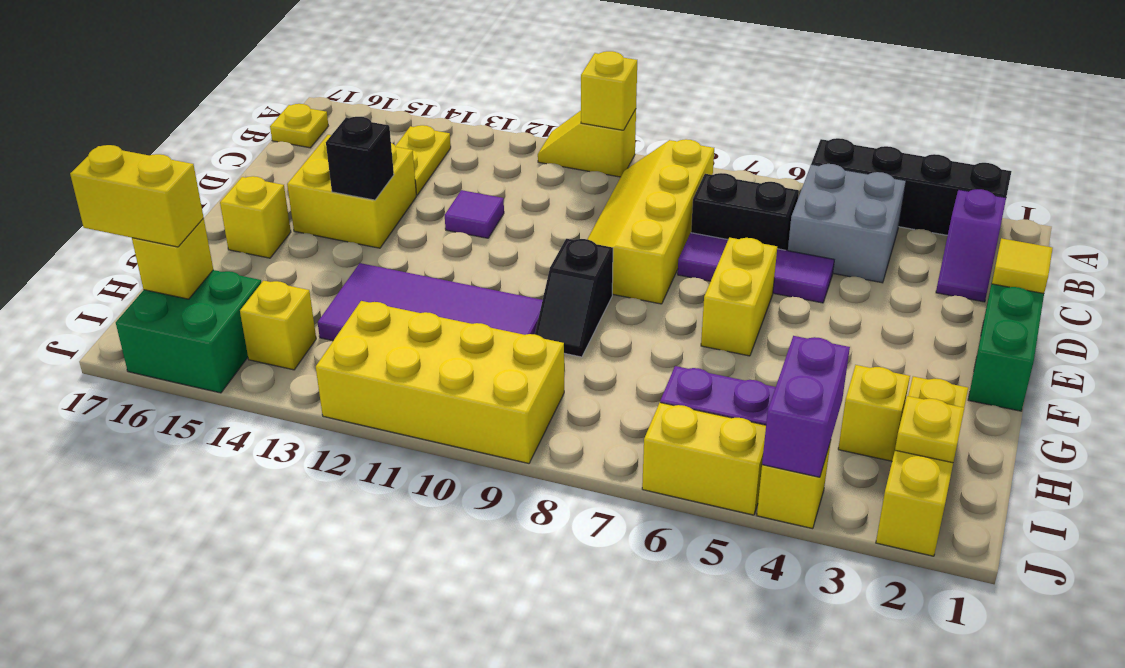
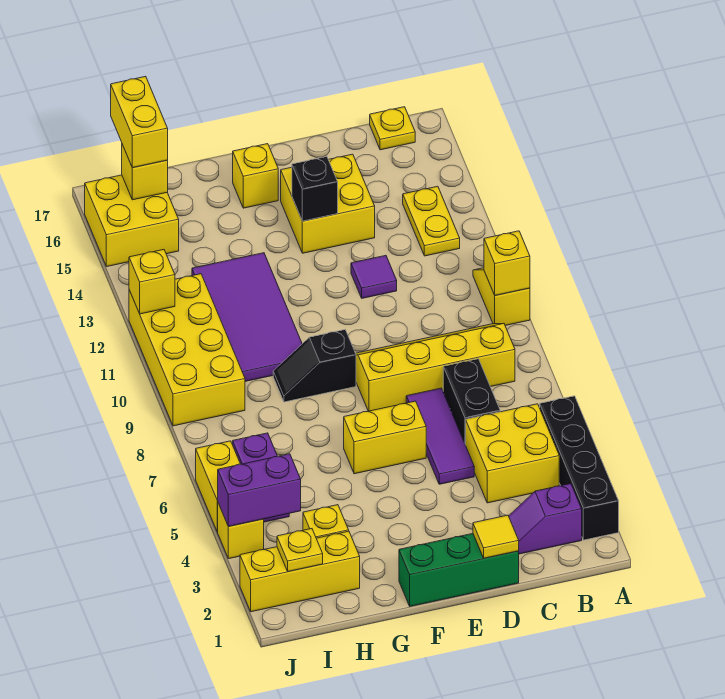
grey 2x2 brick [788,164,906,283] -> yellow 2x2 brick [466,404,559,503]
yellow 1x2 plate [396,125,451,195] -> yellow 1x2 plate turned to [403,186,460,256]
yellow 1x1 brick [240,281,316,370] -> yellow 1x1 brick moved to [129,250,175,314]
green 2x2 brick [116,270,261,393] -> yellow 2x2 brick [85,175,179,267]

